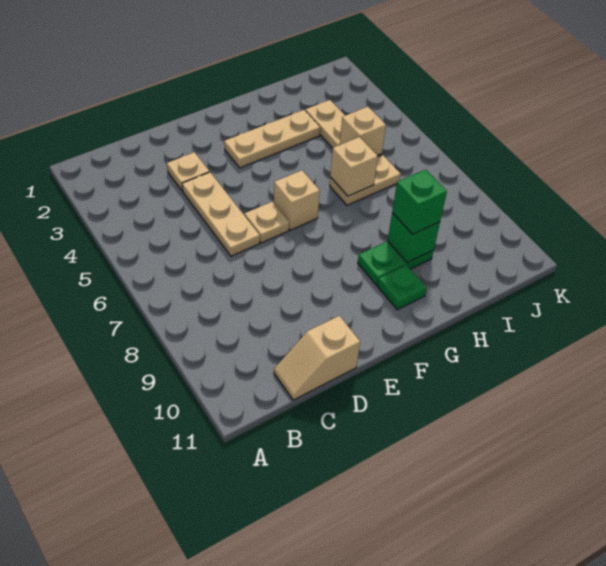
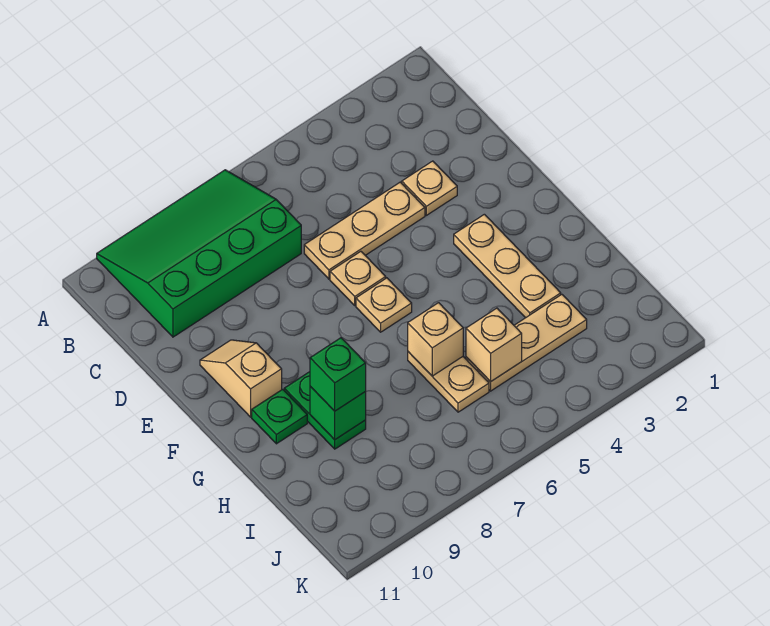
none -> green 3x4 slope [97,170,301,337]
tan 1x2 slope [274,316,360,400] -> tan 1x2 slope moved to [200,340,282,417]
tan 1x1 brick [274,170,320,230] -> tan 1x1 plate [356,278,412,332]

